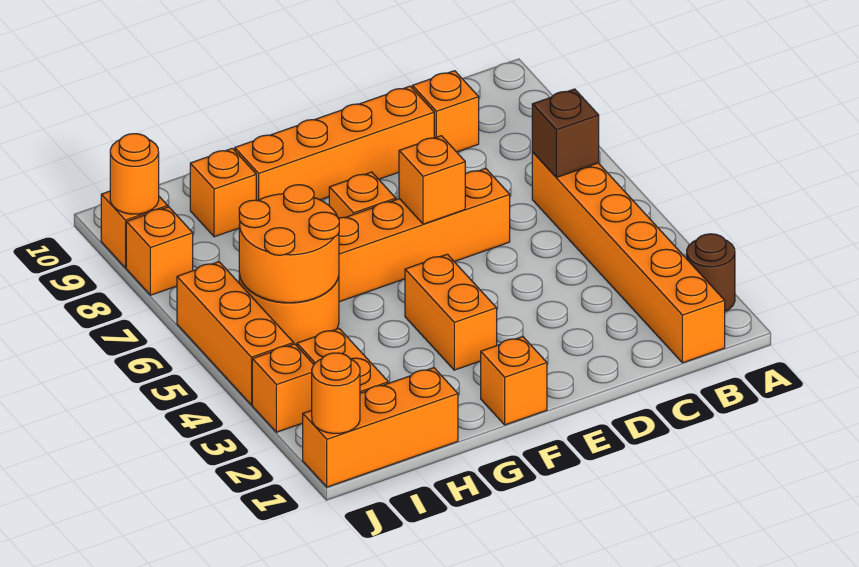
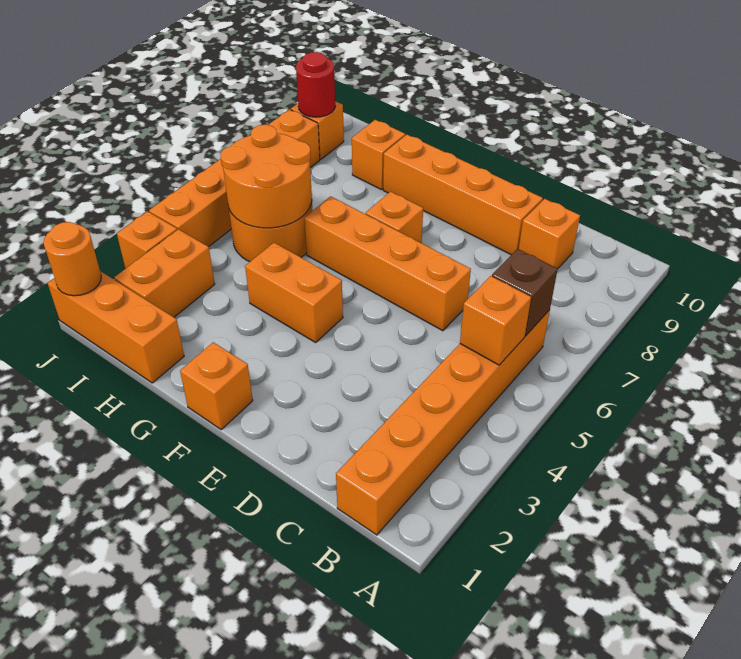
brown 1x1 round brick [687,234,735,311] -> none
orange 1x1 brick [399,136,465,224] -> orange 1x1 brick moved to [460,276,531,365]
orange 1x2 brick [405,254,497,370] -> orange 1x2 brick turned to [245,243,343,342]
orange 1x1 round brick [110,134,159,214] -> red 1x1 round brick [296,52,335,117]

